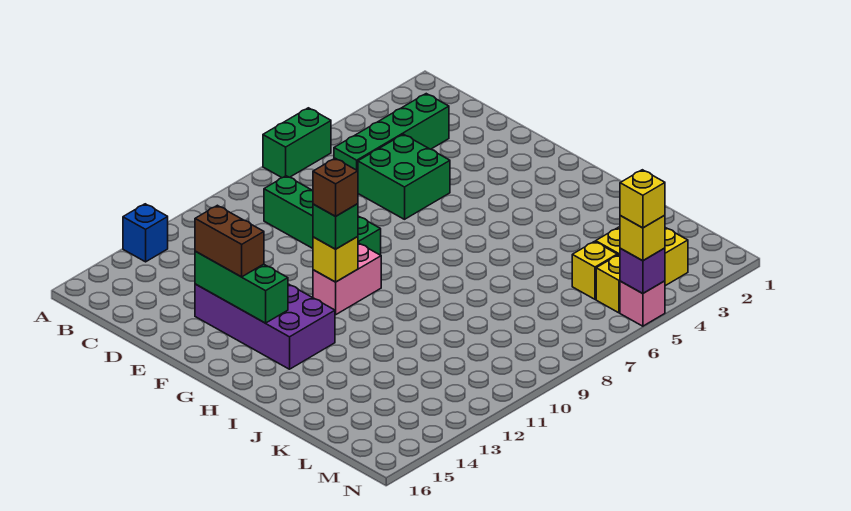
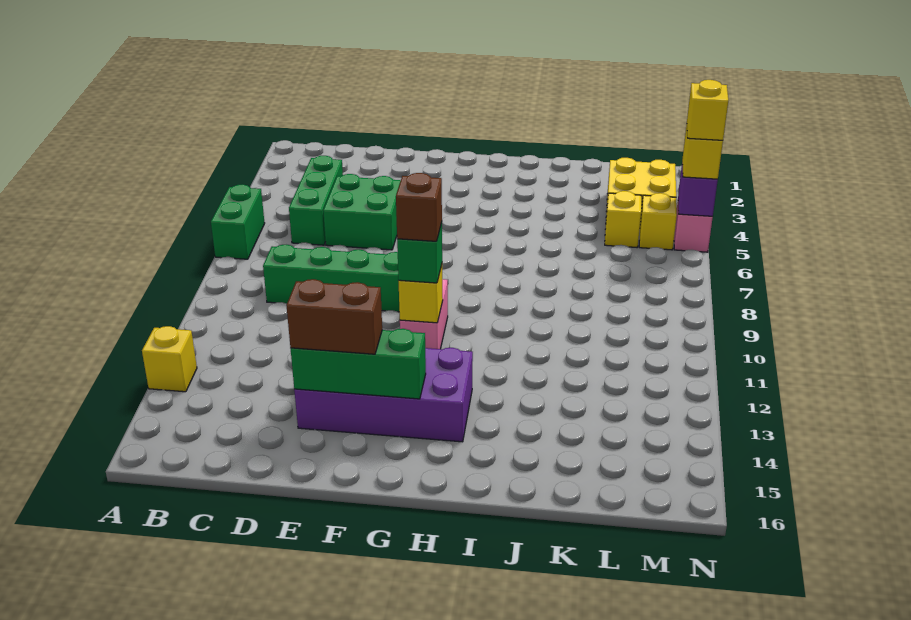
blue 1x1 brick [123,204,168,262] -> yellow 1x1 brick [142,326,197,392]
green 1x4 brick [334,94,449,171] -> green 1x3 brick [289,156,343,245]

